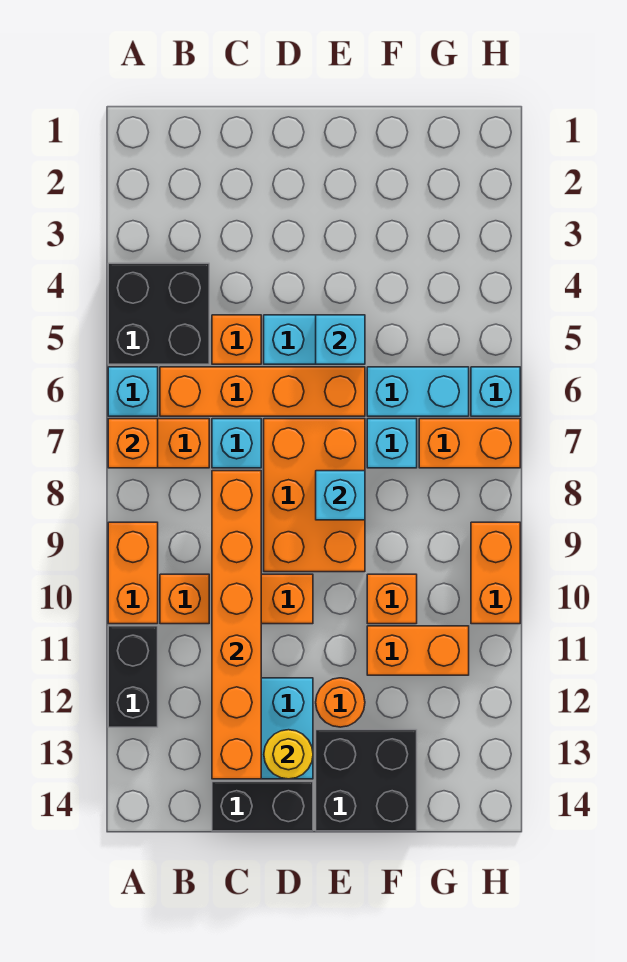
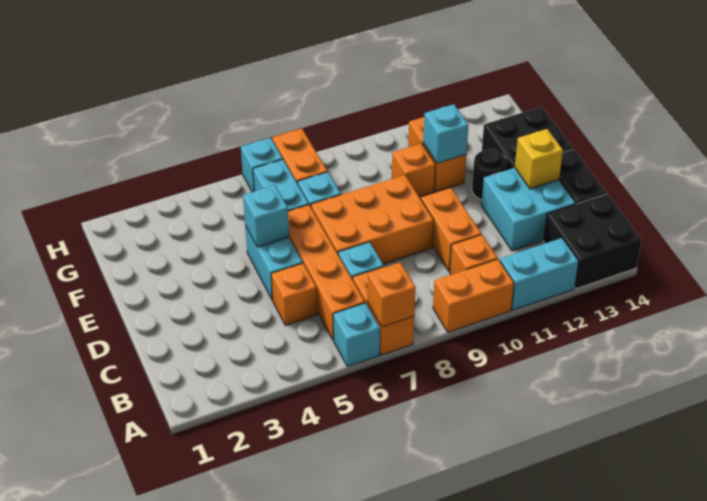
black 2x2 brick [108,263,209,364] -> black 2x2 brick moved to [543,194,642,289]
black 1x2 brick [108,626,158,727] -> cyan 1x2 brick [500,238,579,310]
orange 1x6 brick [212,471,261,779] -> none
yellow 1x1 round brick [264,730,313,779] -> yellow 1x1 brick [515,129,563,189]
cyan 1x1 brick [316,471,365,520] -> cyan 1x1 brick moved to [423,104,469,163]
orange 1x1 round brick [316,678,365,727] -> black 1x1 round brick [472,149,507,200]
orange 1x2 brick [471,522,520,624] -> none

